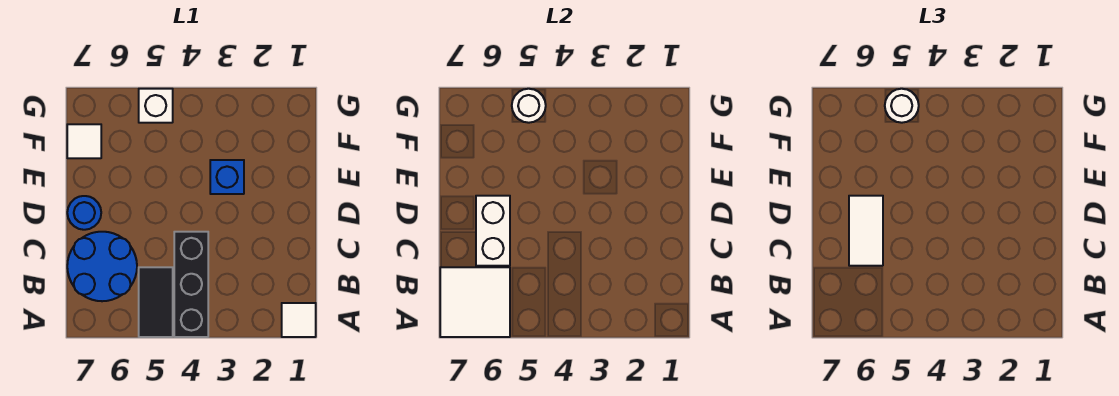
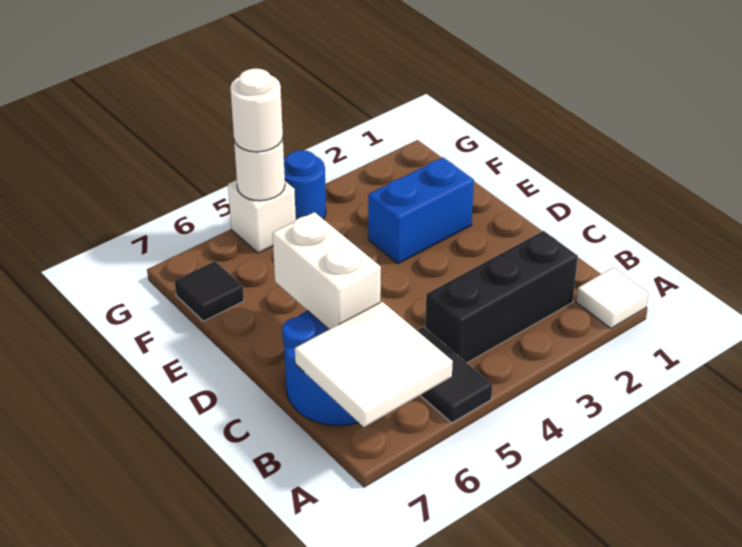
black 1x3 brick [174,232,208,337] -> black 1x3 brick turned to [425,231,578,363]
white 1x2 tile [849,196,883,266] -> none
blue 1x1 round brick [67,196,101,230] -> blue 1x1 round brick moved to [284,150,326,220]
blue 1x1 brick [210,160,244,194] -> blue 1x2 brick [368,158,474,264]
white 1x1 tile [67,124,101,158] -> black 1x1 tile [175,261,244,321]

